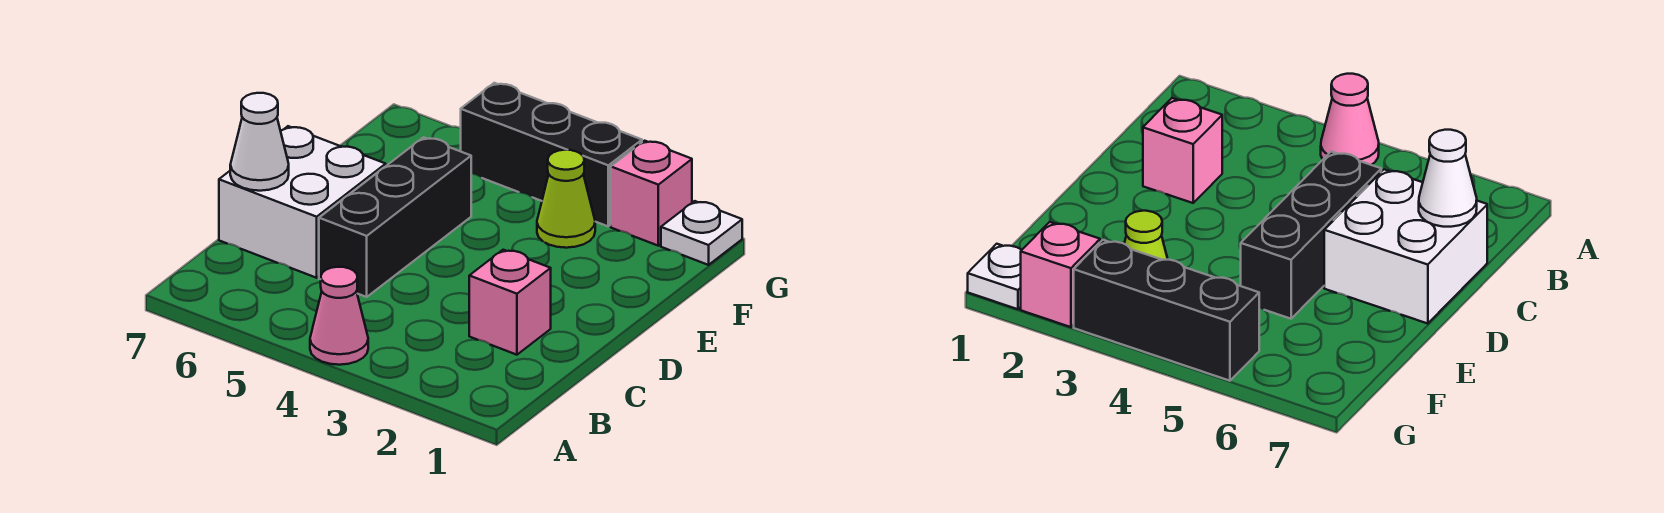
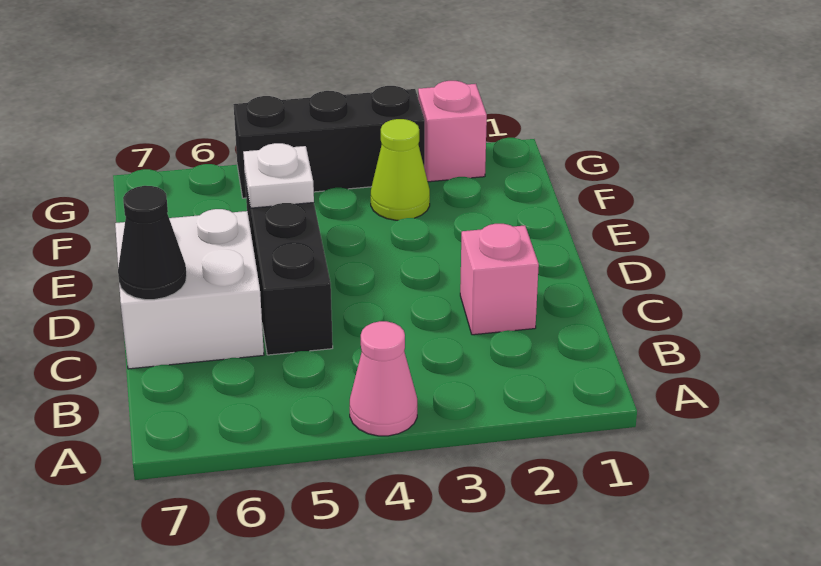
white 1x1 cone [230,93,289,191] -> black 1x1 cone [118,186,187,300]
white 1x1 plate [661,201,742,265] -> white 1x1 plate moved to [243,143,314,208]

